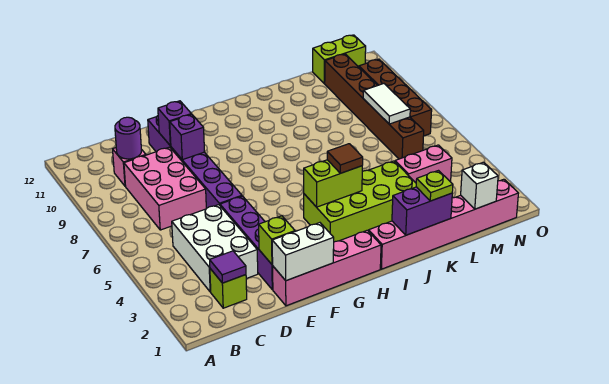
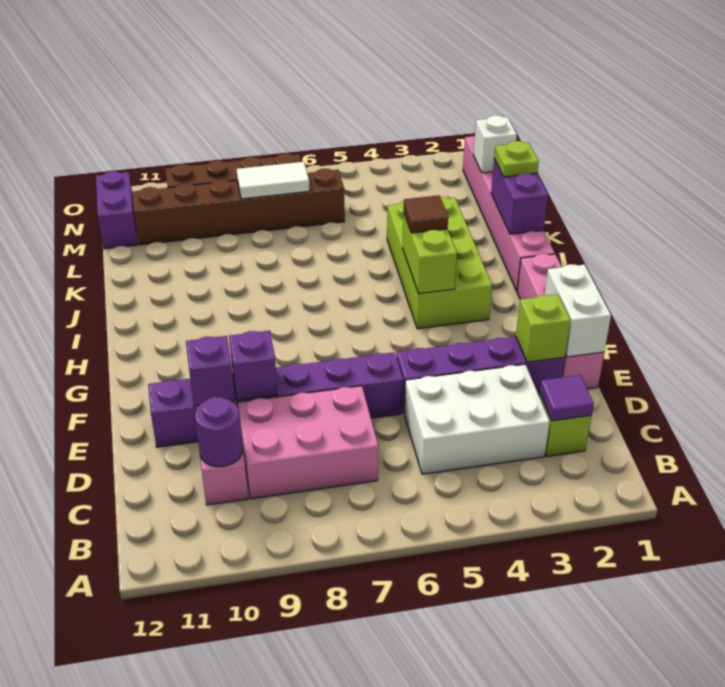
pink 1x2 brick [395,145,452,183] -> none
lime 1x2 brick [313,35,366,83] -> purple 1x2 brick [96,171,137,249]

